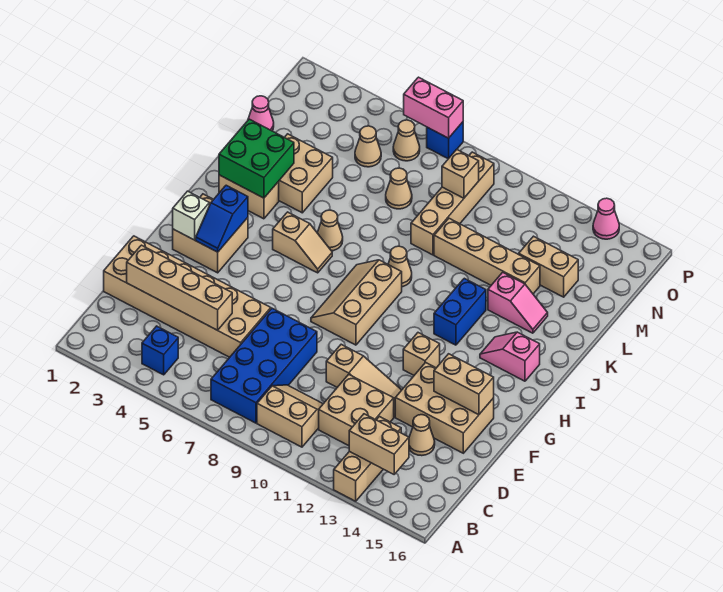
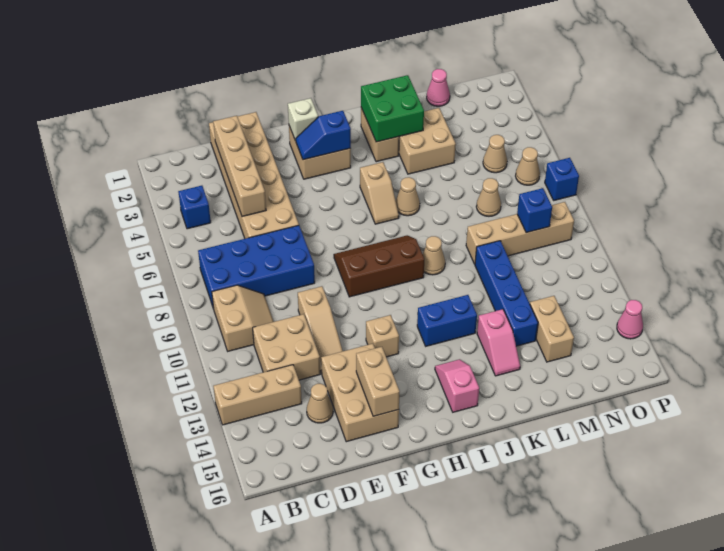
tan 1x2 brick [349,414,409,474] -> none
tan 2x3 slope [311,260,402,345] -> brown 2x3 slope [334,235,424,297]
tan 1x4 brick [434,218,540,294] -> blue 1x4 brick [475,241,538,346]
tan 1x1 brick [442,149,479,198] -> blue 1x1 brick [517,188,552,233]
pink 1x2 brick [404,77,463,138] -> none

